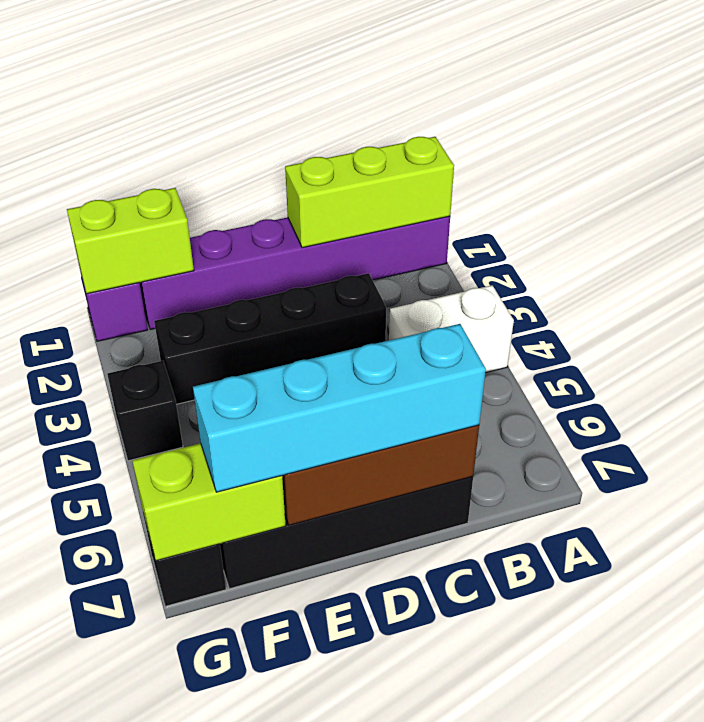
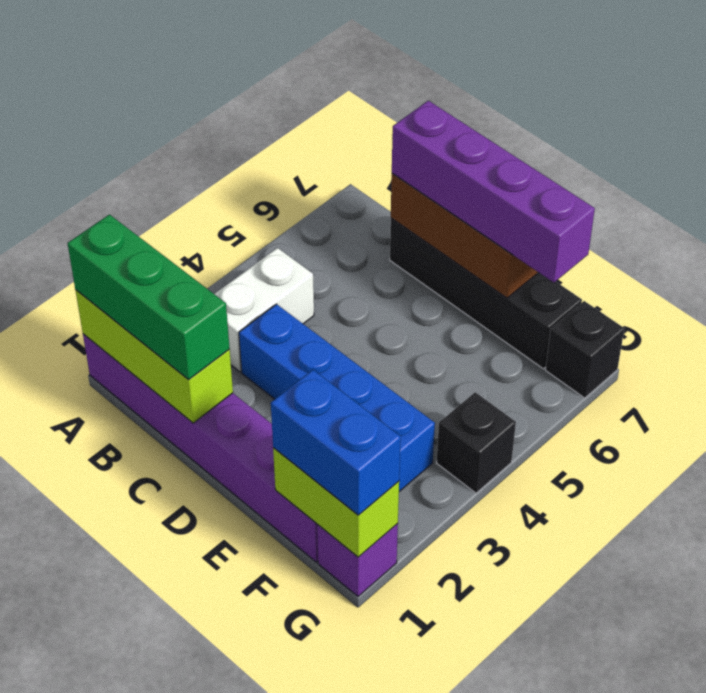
none -> green 1x3 brick [67,215,230,379]
white 1x2 brick [389,285,514,373] -> white 1x2 brick turned to [215,248,314,372]
black 1x4 brick [154,273,386,404] -> blue 1x4 brick [239,304,435,492]
cyan 1x4 brick [193,324,486,492] -> purple 1x4 brick [392,101,595,283]
none -> blue 1x2 brick [271,370,401,515]
lime 1x2 brick [132,443,286,561] -> none

